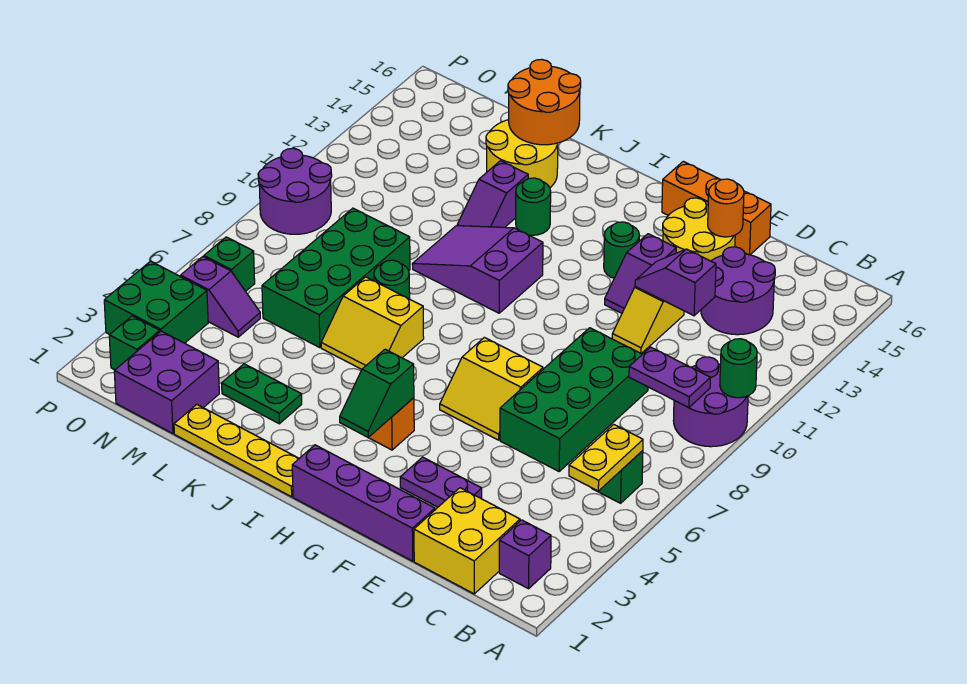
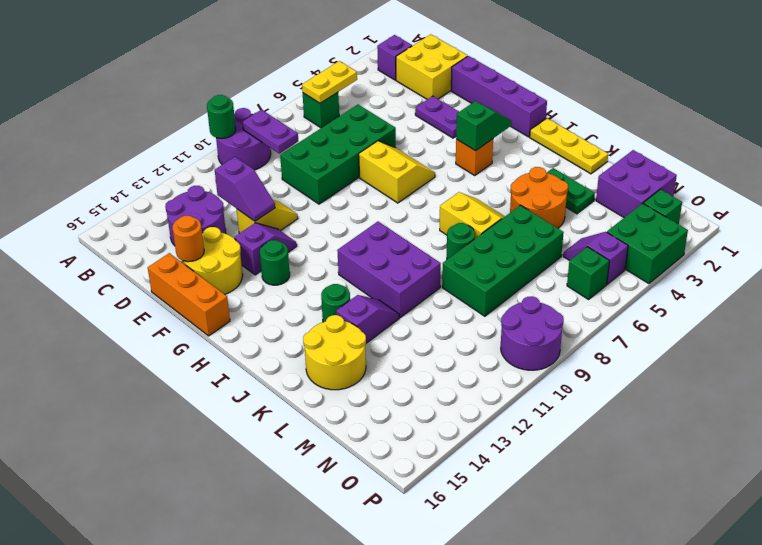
yellow 1x4 plate [174,405,299,497] -> yellow 1x3 plate [530,118,608,174]
purple 2x3 slope [412,226,543,313] -> purple 2x3 brick [337,222,441,317]
orange 2x2 round brick [508,60,581,145] -> orange 2x2 round brick moved to [510,167,568,228]

